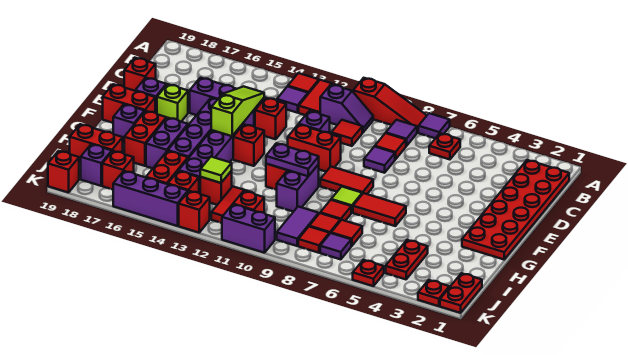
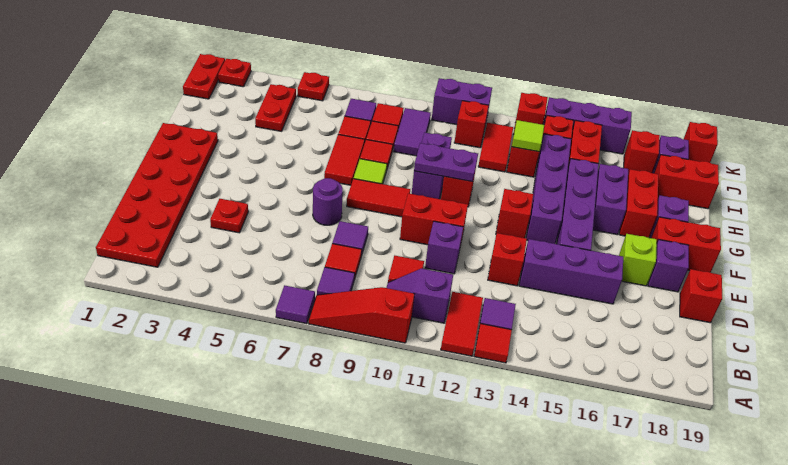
red 1x1 plate [429,133,460,159] -> red 1x1 plate moved to [210,199,248,233]
lime 1x3 slope [211,86,264,136] -> none
none -> purple 1x1 round brick [313,178,343,225]
red 1x2 tile [353,193,406,226] -> red 1x2 tile turned to [324,135,365,185]

